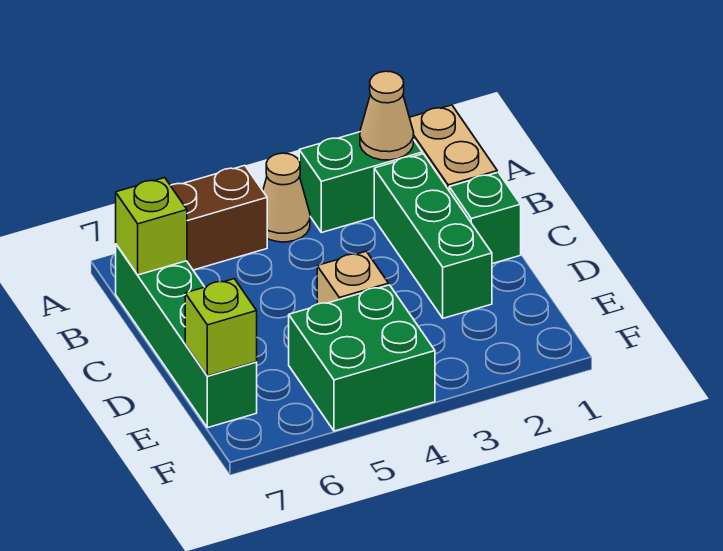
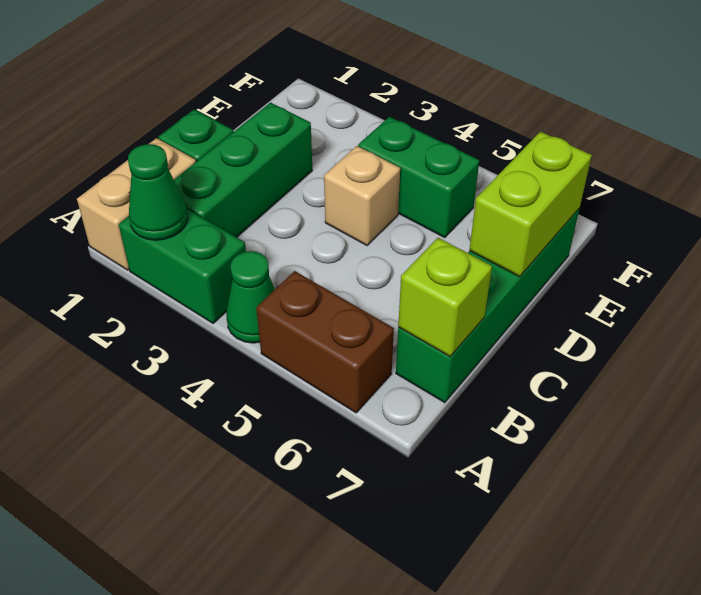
tan 1x1 cone [360,71,414,160] -> green 1x1 cone [128,144,188,240]
tan 1x1 cone [263,153,310,242] -> green 1x1 cone [226,251,275,343]
green 2x2 brick [289,285,435,431] -> green 1x2 brick [358,117,479,238]
lime 1x1 brick [185,279,257,376] -> lime 1x2 brick [469,132,592,277]

